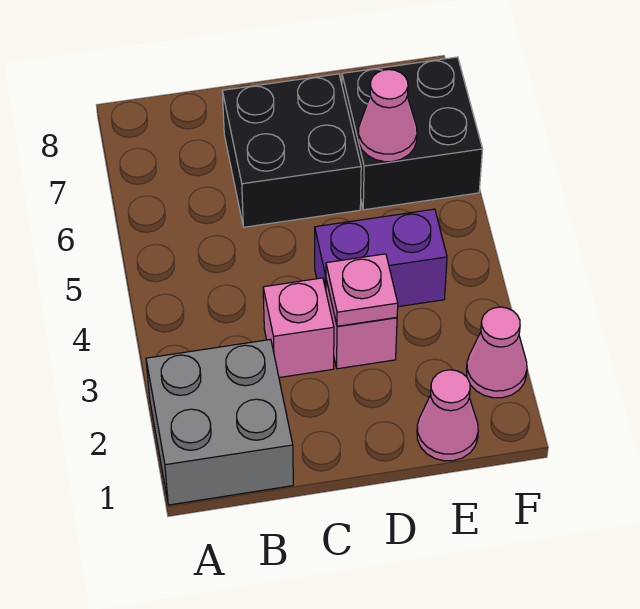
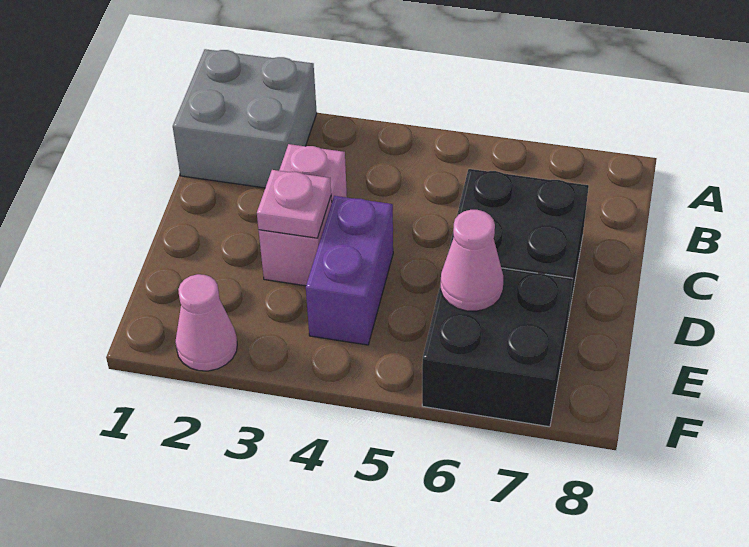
pink 1x1 cone [417,370,478,461] -> none

